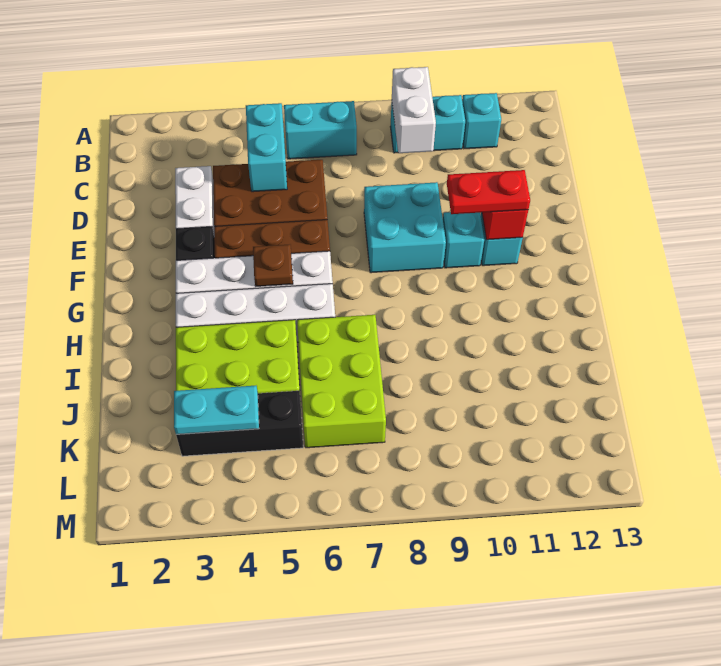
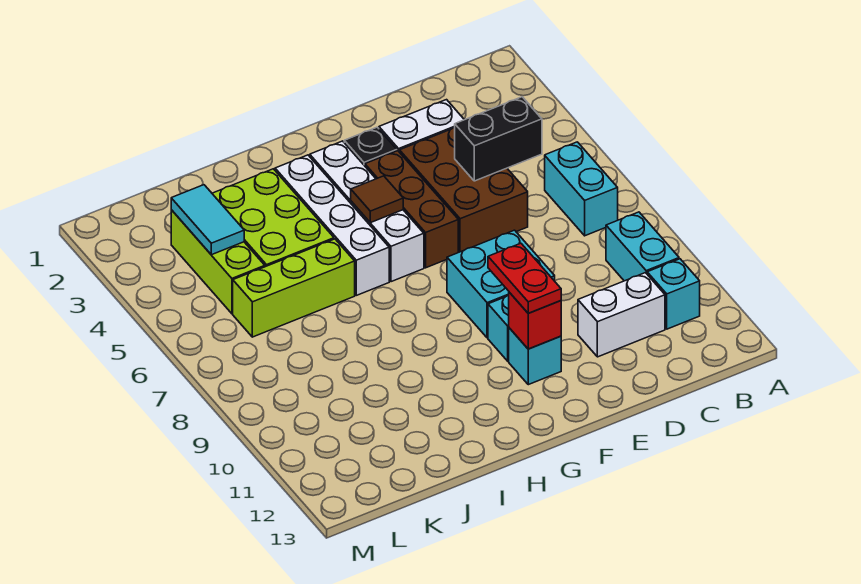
white 1x2 brick [392,67,436,153] -> white 1x2 brick moved to [578,273,665,357]
cyan 1x2 brick [246,103,287,192] -> black 1x2 brick [455,97,542,181]
brown 1x1 plate [253,245,293,287] -> brown 1x1 tile [351,176,403,223]
lime 2x3 brick [297,315,386,448] -> lime 1x3 brick [233,239,355,337]
black 1x3 brick [176,391,303,456] -> lime 1x3 brick [171,210,265,314]
cyan 1x2 plate [174,386,259,434] -> cyan 1x2 tile [171,185,244,255]

